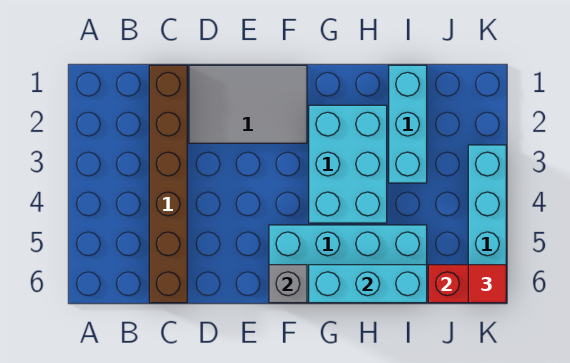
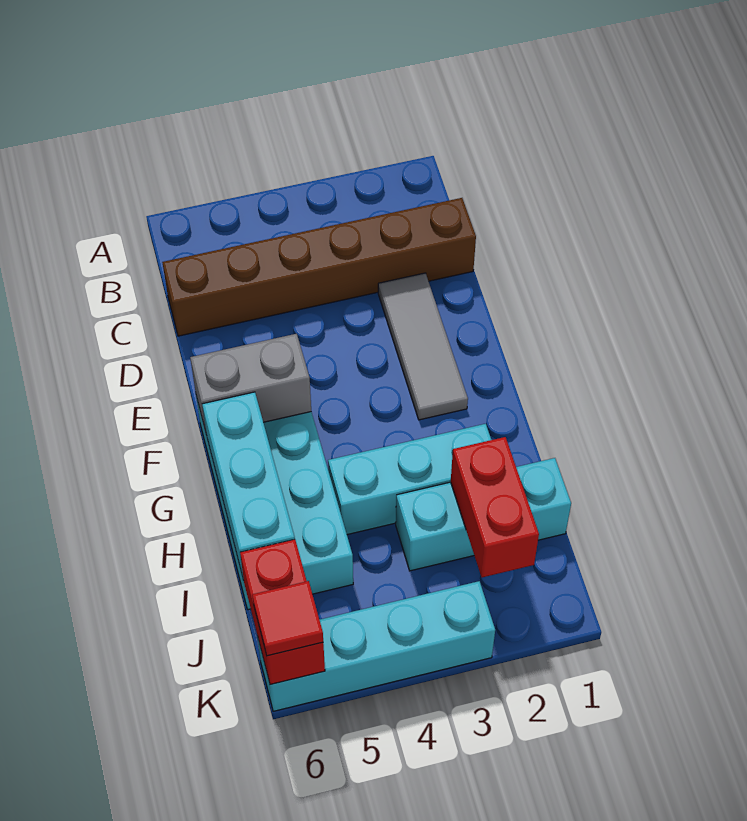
grey 2x3 tile [189,65,307,143] -> grey 1x3 tile [378,273,468,420]
grey 1x1 brick [269,265,307,303] -> grey 1x2 brick [190,334,311,435]
cyan 2x3 brick [309,105,387,223] -> cyan 1x3 brick [328,424,491,535]
none -> red 1x2 brick [451,437,539,577]

